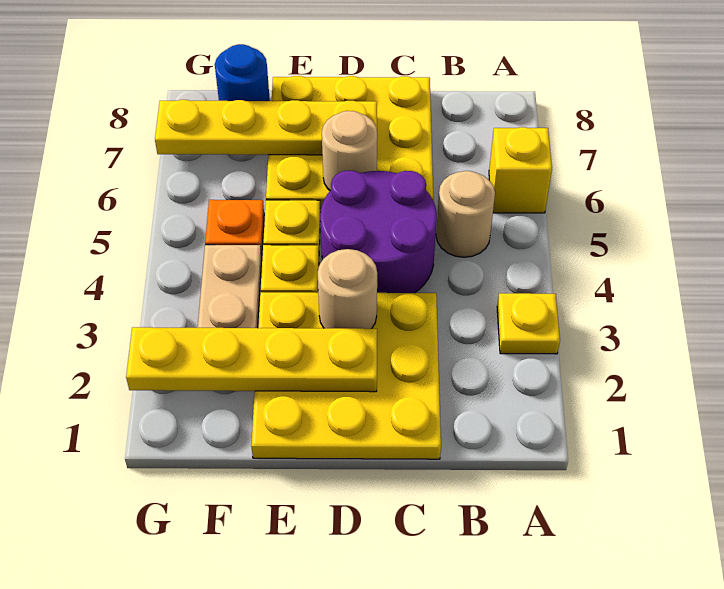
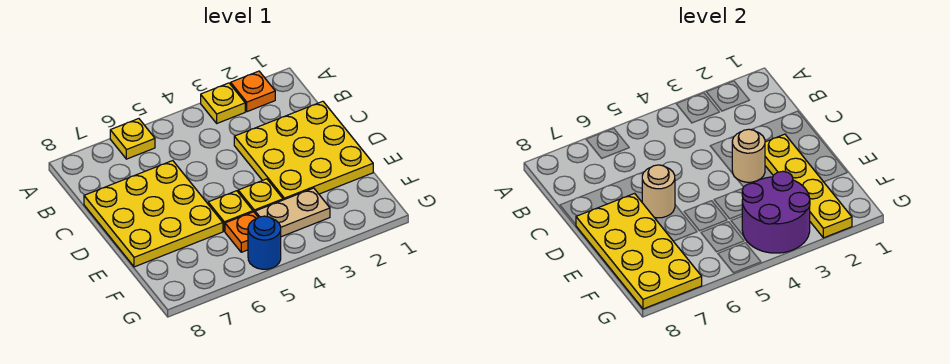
none -> orange 1x1 plate [231,71,275,112]
yellow 1x1 brick [489,127,552,213] -> yellow 1x1 plate [110,119,155,159]
tan 1x1 round brick [436,171,495,257] -> none
purple 2x2 round brick [320,171,437,293] -> purple 2x2 round brick moved to [742,171,810,253]
yellow 1x4 plate [155,100,377,155] -> yellow 2x4 plate [576,193,702,309]
blue 1x1 round brick [215,44,270,101] -> blue 1x1 round brick moved to [248,216,281,269]

